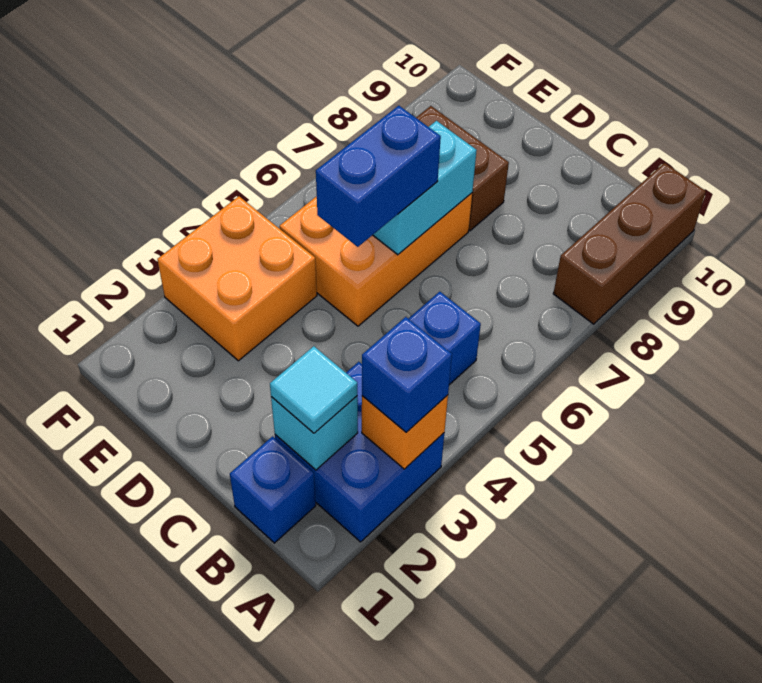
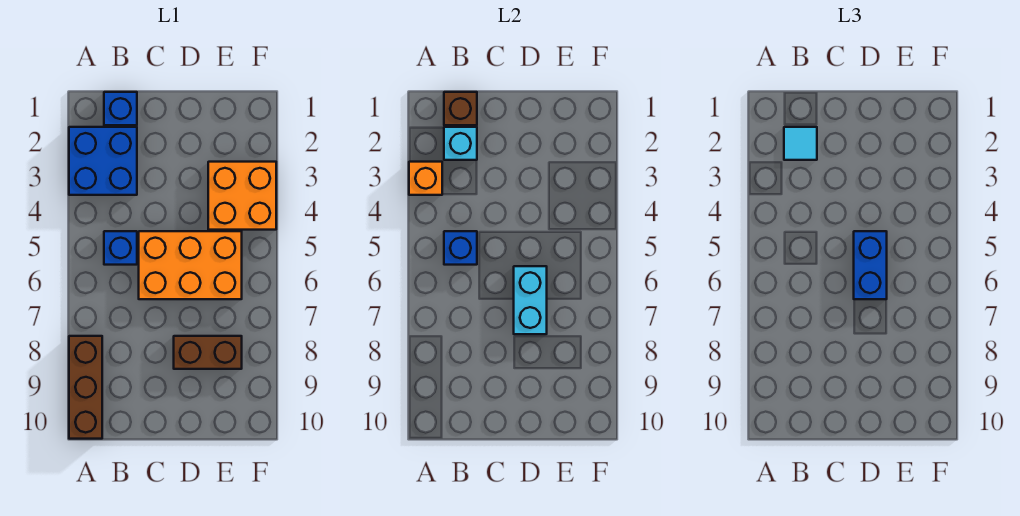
blue 1x1 brick [362,317,452,432] -> blue 1x1 brick moved to [444,231,477,265]
none -> brown 1x1 brick [444,92,477,125]
orange 2x3 brick [280,193,472,326] -> orange 2x3 brick turned to [139,231,242,299]

